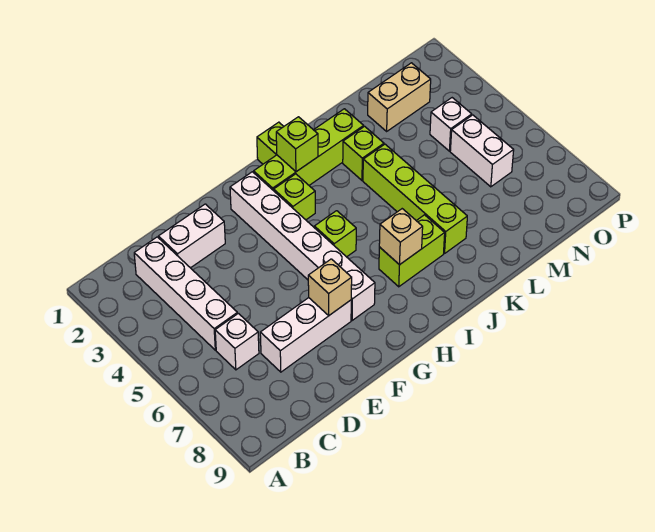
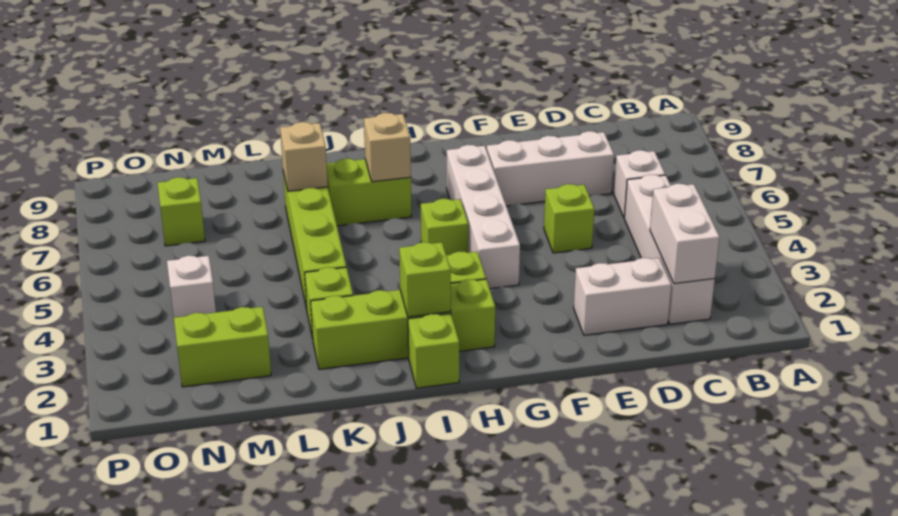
none -> lime 1x1 brick [544,184,594,253]
tan 1x1 brick [308,259,352,315] -> tan 1x1 brick moved to [280,122,328,191]
white 1x6 brick [230,172,375,320] -> white 1x4 brick [447,145,520,289]
tan 1x2 brick [368,63,431,131] -> lime 1x2 brick [174,307,271,387]
white 1x2 brick [450,115,514,187] -> white 1x2 brick moved to [650,184,720,284]
none -> lime 1x1 brick [157,177,205,246]

